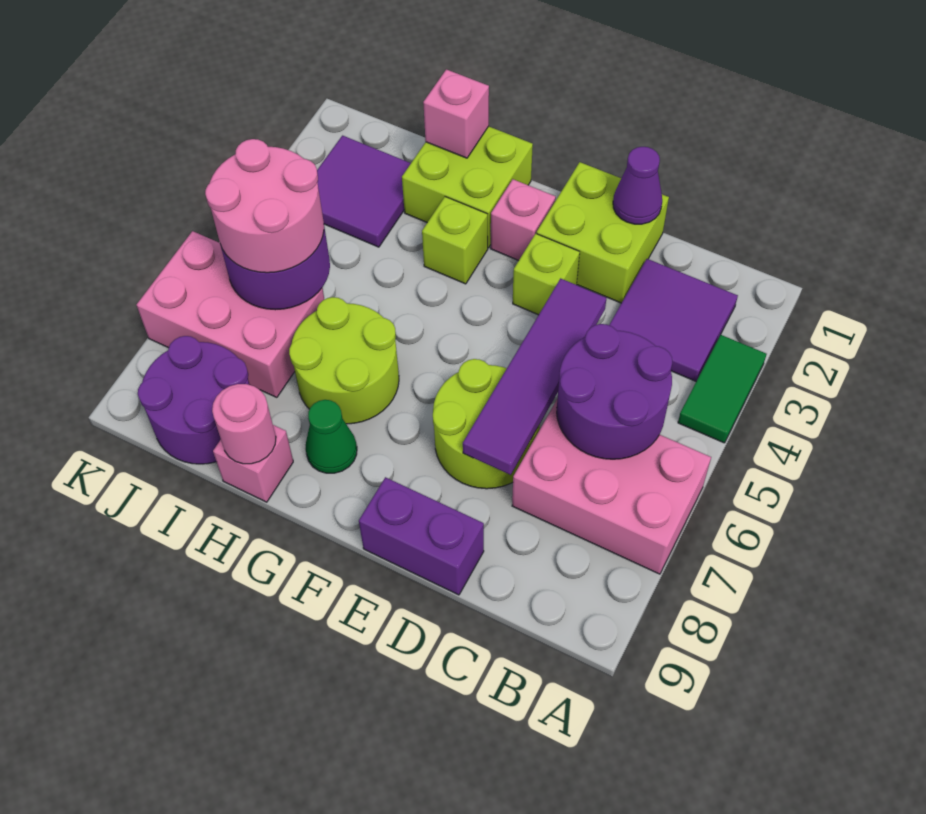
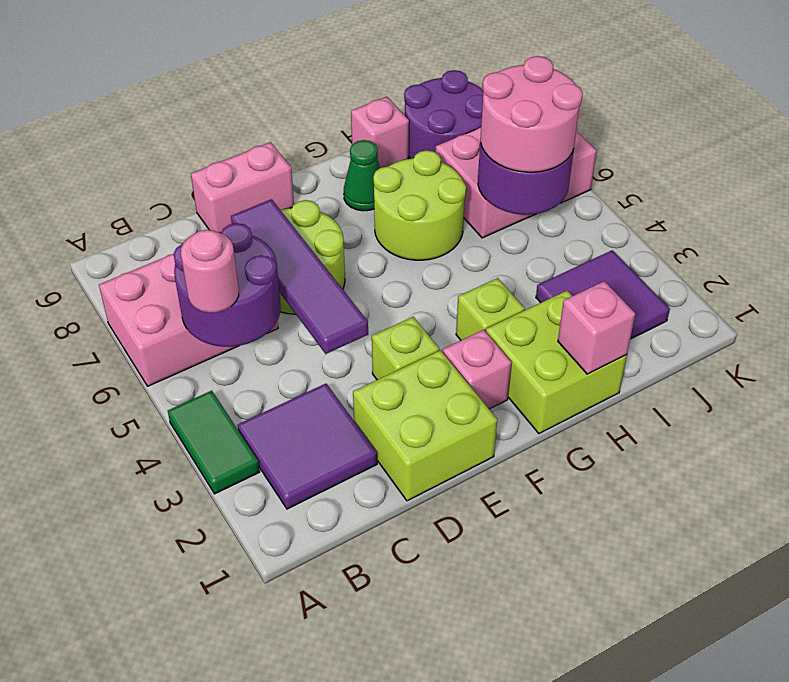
purple 1x1 cone [613,147,662,224] -> none
purple 1x2 brick [359,477,484,595] -> pink 1x2 brick [191,142,294,232]
pink 1x1 round brick [212,384,276,464] -> pink 1x1 round brick moved to [181,230,239,313]

